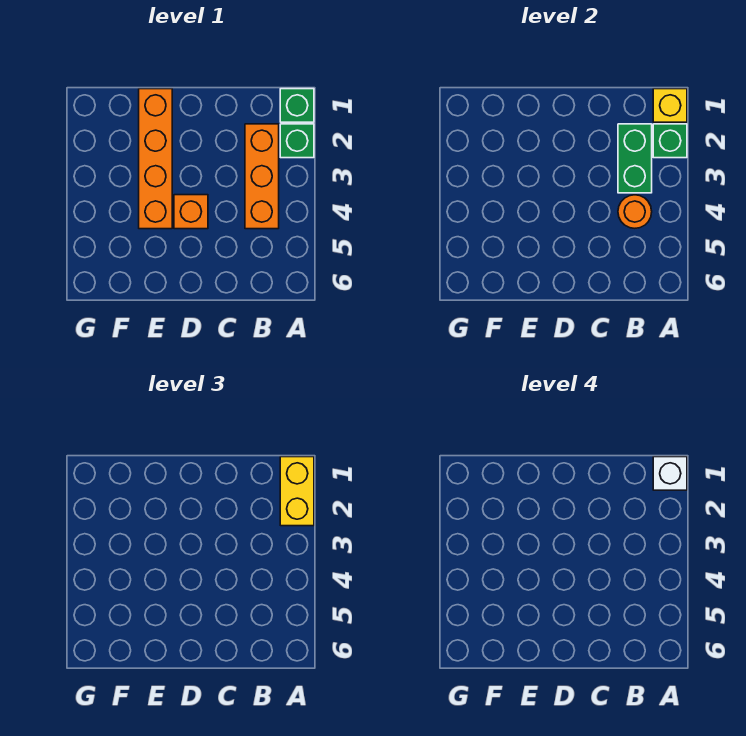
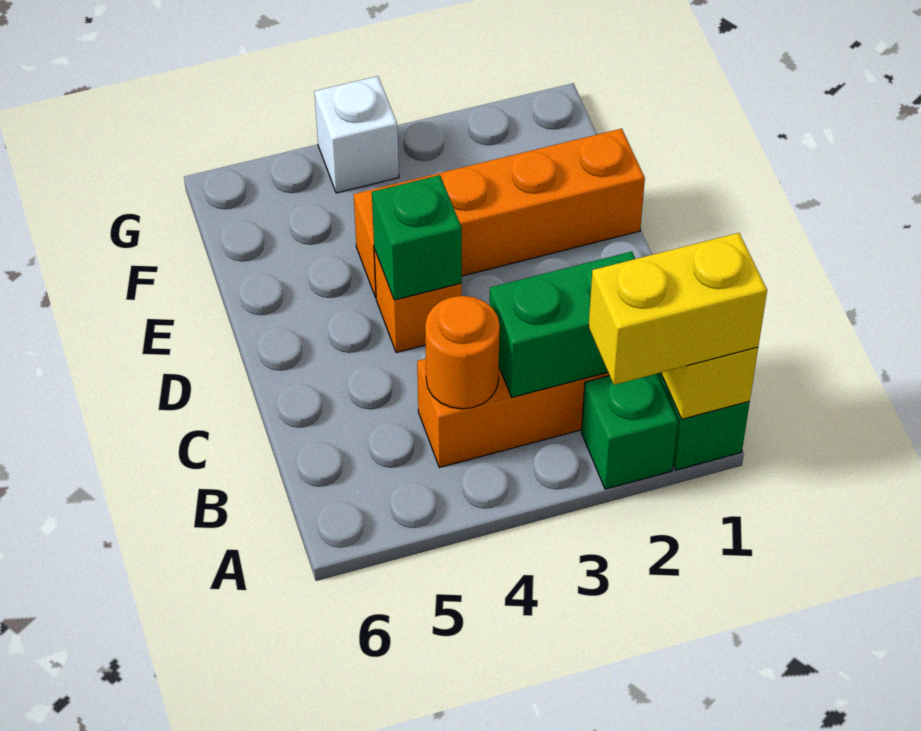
white 1x1 brick [653,457,687,490] -> white 1x1 brick moved to [314,76,399,193]
green 1x1 brick [653,124,687,158] -> green 1x1 brick moved to [372,175,462,300]

